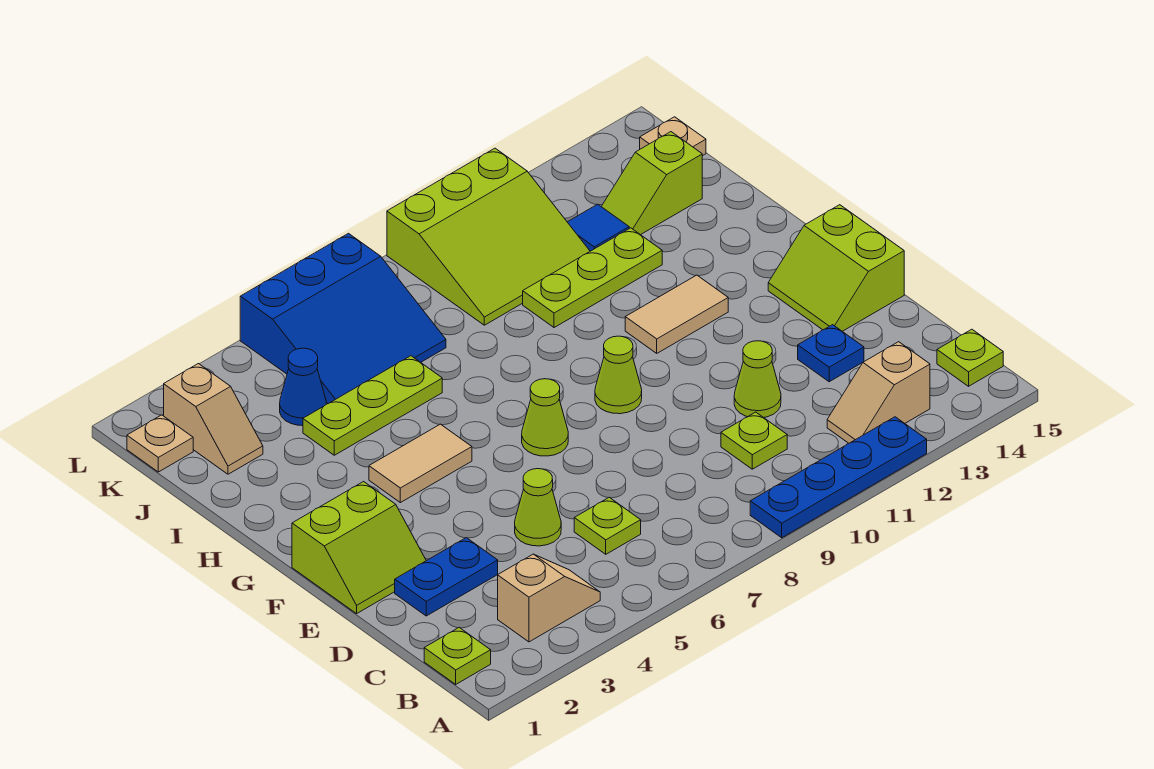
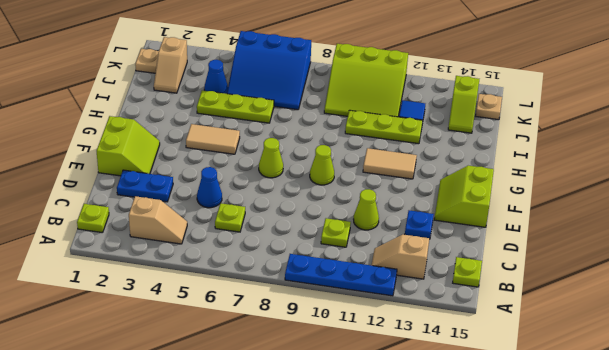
lime 1x1 cone [515,469,561,546] -> blue 1x1 cone [197,167,222,208]
lime 2x2 slope [292,482,426,614] -> lime 2x2 slope turned to [97,116,160,176]
lime 1x2 slope [601,132,702,235] -> lime 1x2 slope turned to [448,76,479,133]

